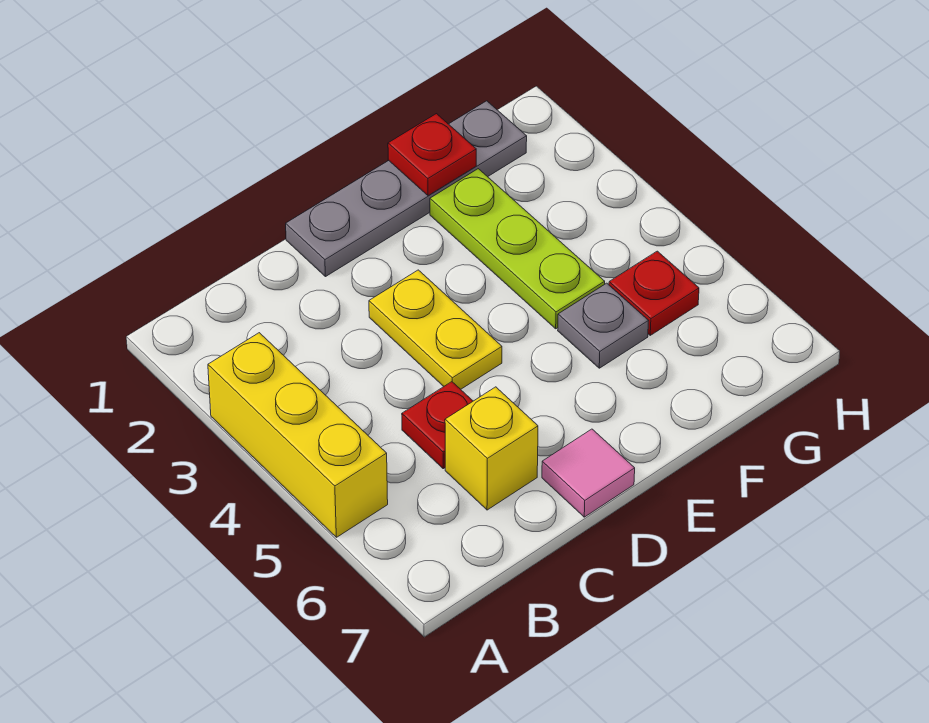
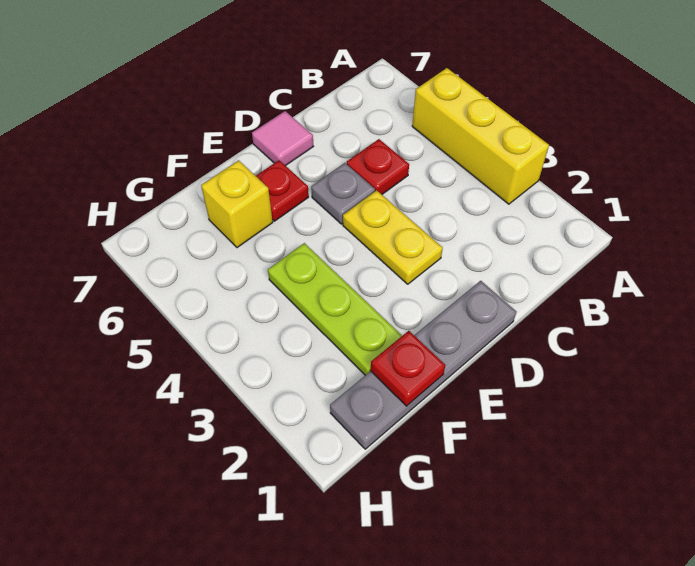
yellow 1x1 brick [445,387,538,510] -> yellow 1x1 brick moved to [201,160,273,248]
grey 1x1 plate [558,283,648,368] -> grey 1x1 plate moved to [311,163,375,224]
red 1x1 plate [609,251,699,335] -> red 1x1 plate moved to [256,160,309,221]

